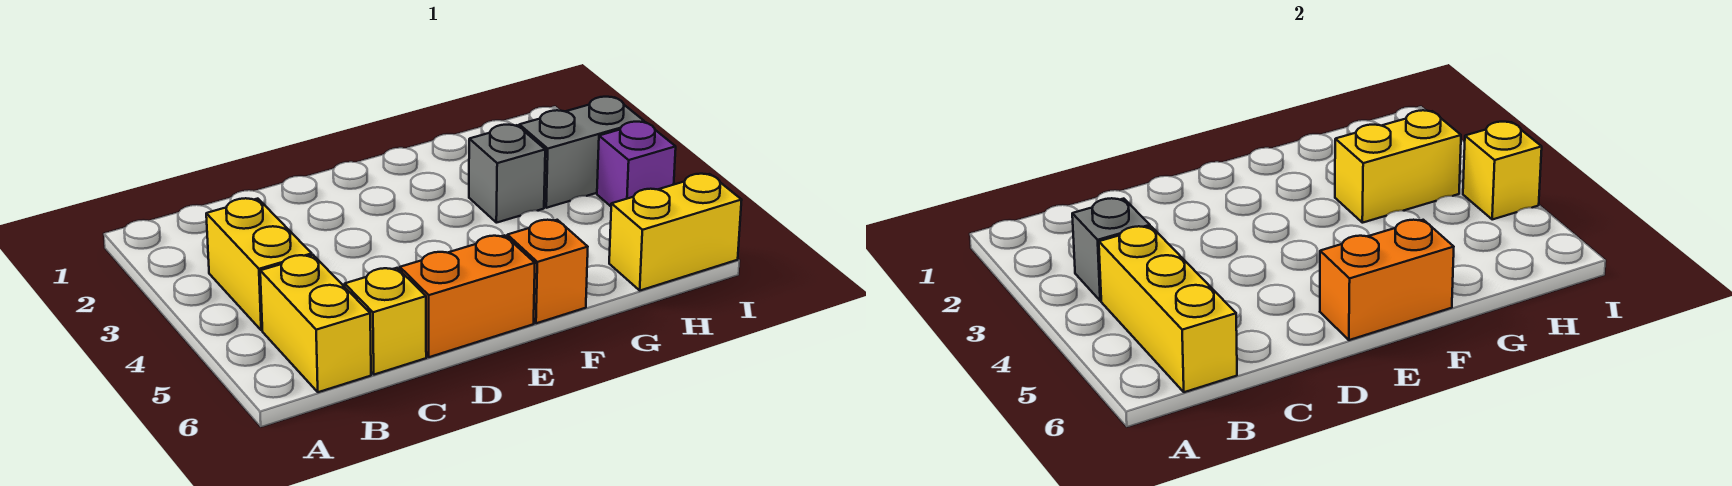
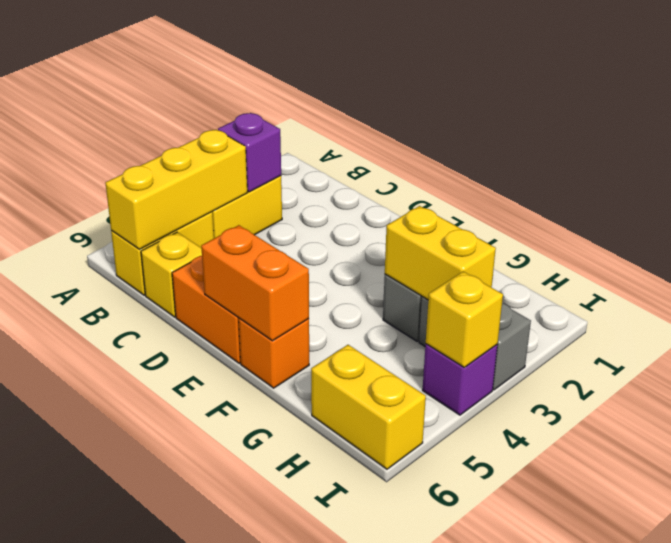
grey 1x1 brick [1072,198,1150,301] -> purple 1x1 brick [218,113,281,192]

